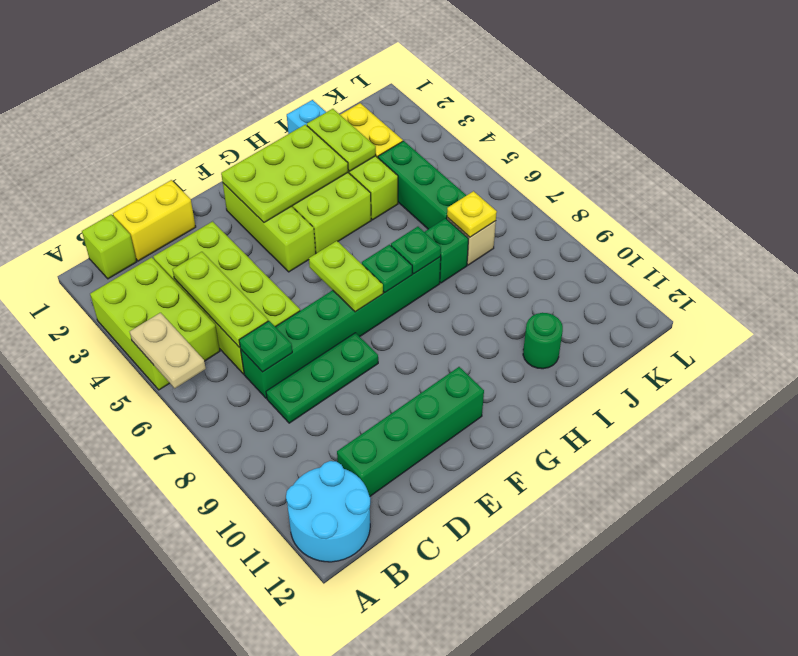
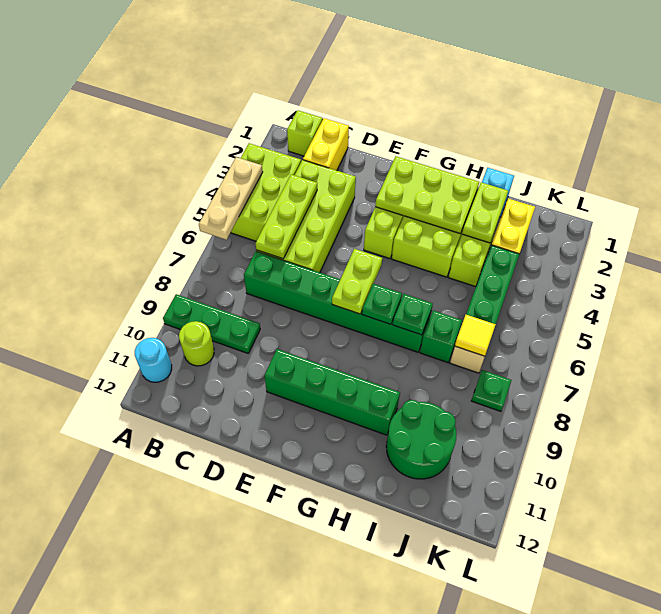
tan 1x2 plate [130,313,206,388] -> tan 1x3 plate [199,157,263,240]
cyan 2x2 round brick [286,461,371,562] -> cyan 1x1 round brick [135,338,172,382]
none -> lime 1x1 round brick [179,321,214,366]
yellow 1x2 brick [113,180,196,261] -> yellow 1x2 brick turned to [303,118,349,170]
green 1x1 plate [239,321,292,372] -> green 1x1 plate moved to [471,370,511,411]
green 1x3 plate [266,333,378,423] -> green 1x3 plate moved to [163,294,260,353]
green 1x4 brick [337,367,484,496] -> green 1x4 brick moved to [264,349,400,435]
green 1x1 round brick [523,313,563,369] -> green 2x2 round brick [386,400,456,479]
yellow 1x1 plate [447,191,497,237] -> yellow 1x1 tile [455,315,496,356]

